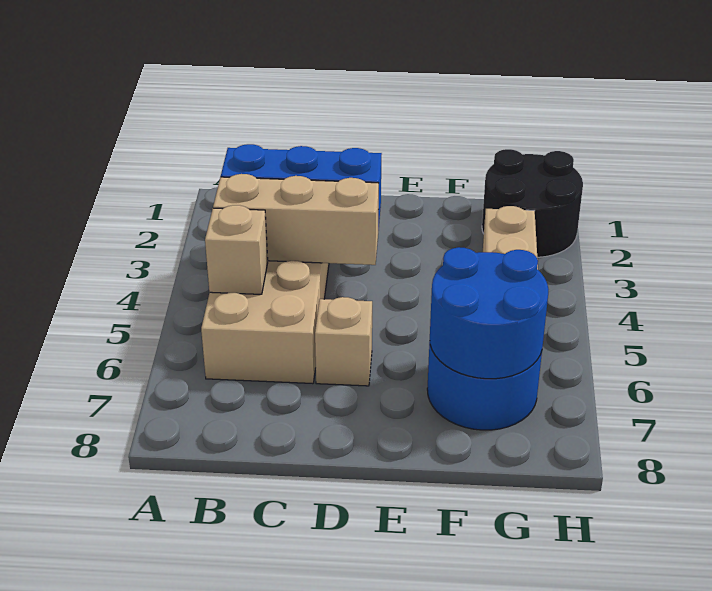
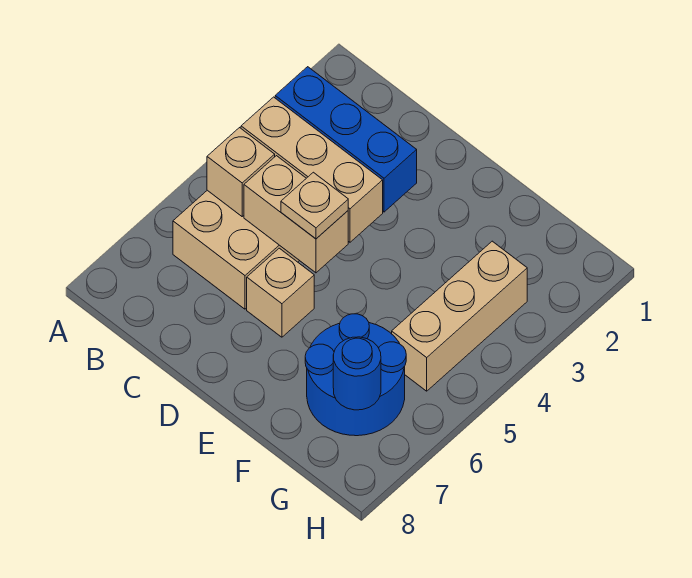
none -> tan 1x2 brick [244,156,348,273]
none -> tan 1x1 plate [281,172,348,239]
blue 2x2 round brick [430,247,549,379] -> blue 1x1 round brick [333,337,381,410]
black 2x2 round brick [482,149,583,257] -> none

